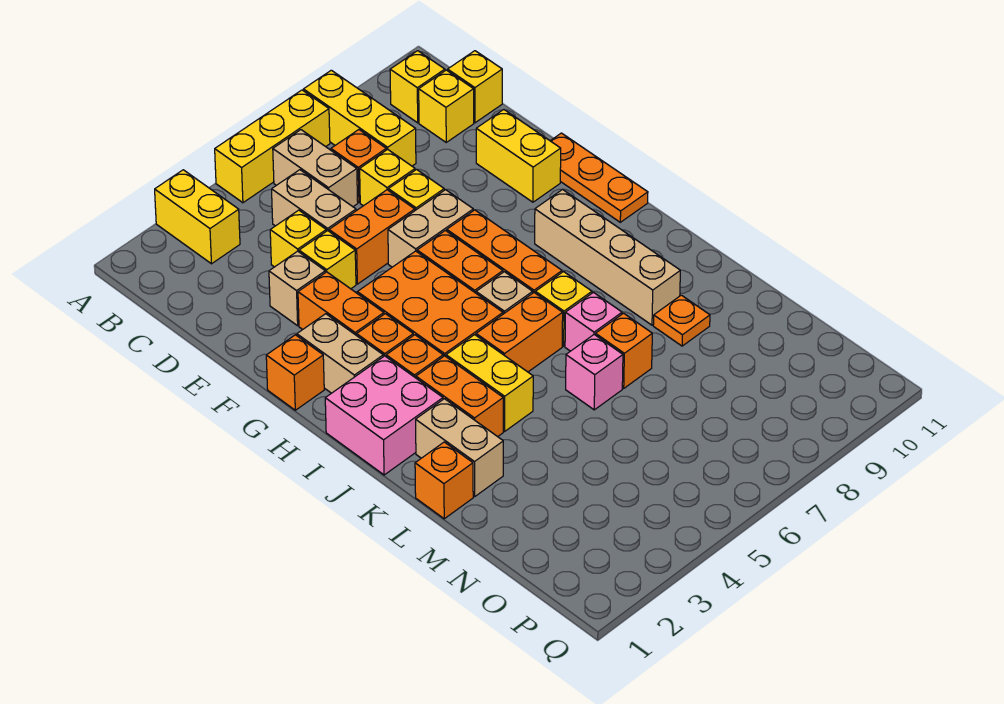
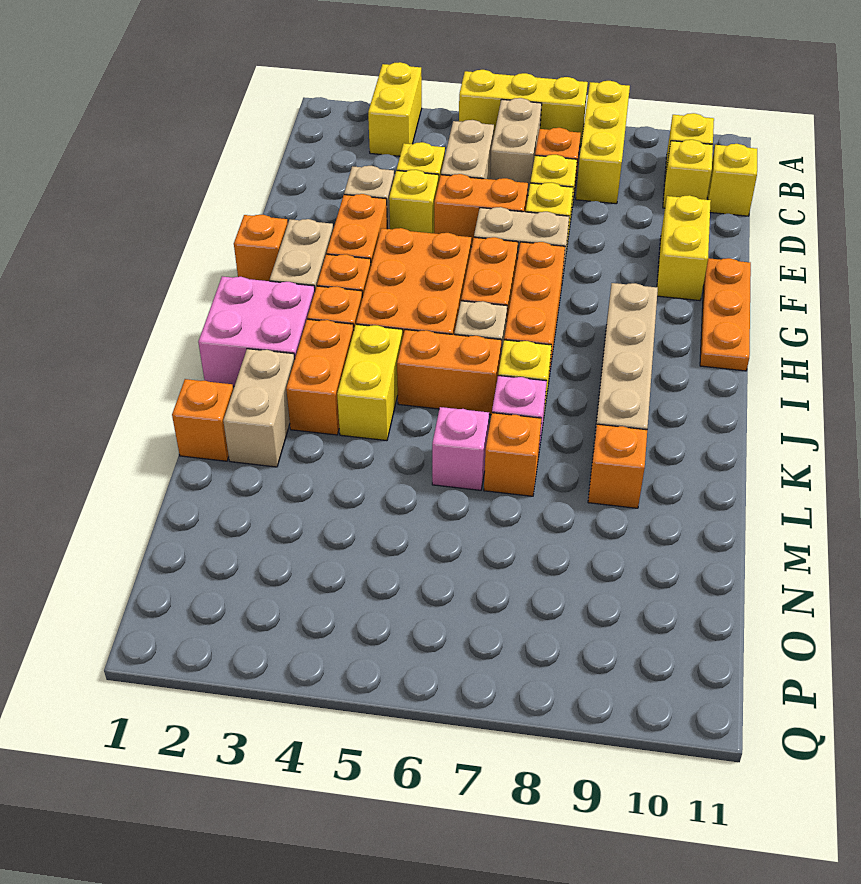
orange 1x1 plate [653,295,710,346] -> orange 1x1 brick [588,424,647,508]

